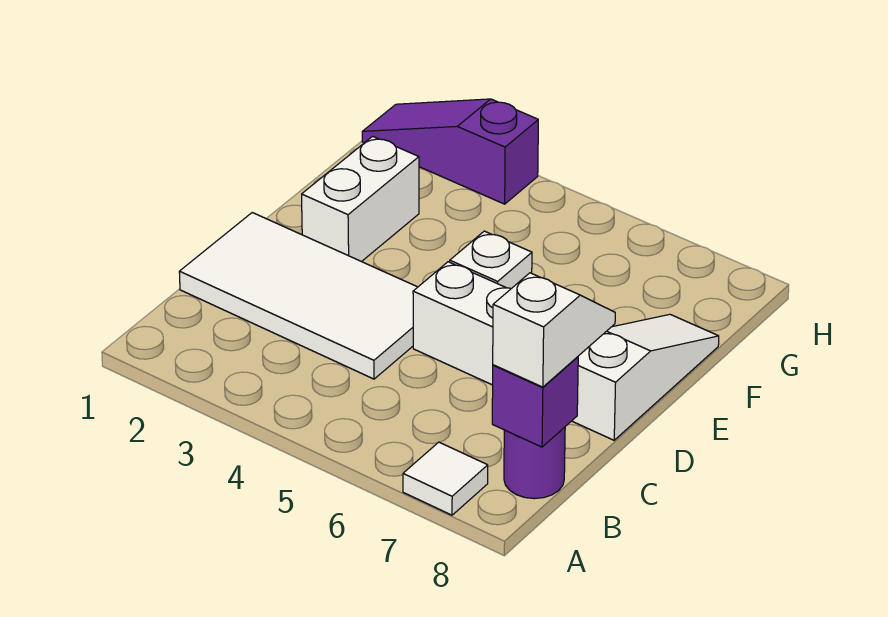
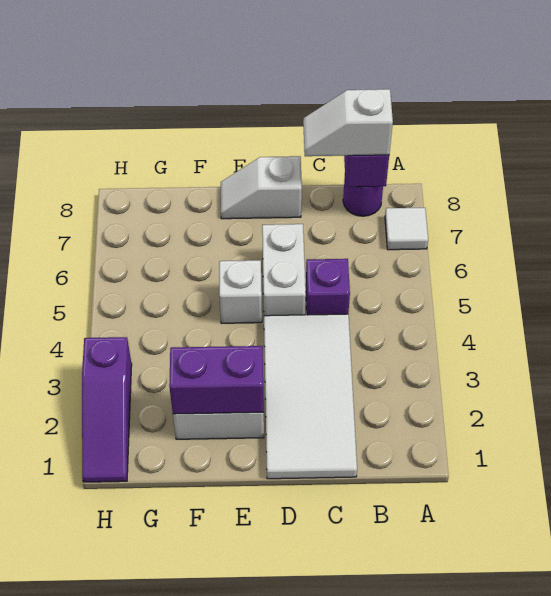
none -> purple 1x1 brick [306,259,350,315]
white 1x3 slope [572,314,719,440] -> white 1x2 slope [221,156,302,219]
none -> purple 1x2 brick [169,346,264,414]

